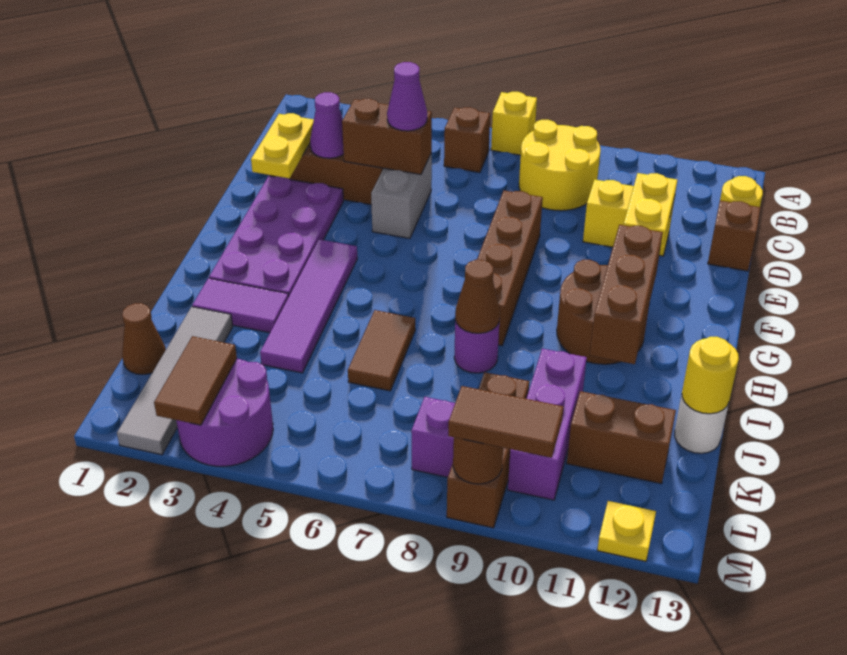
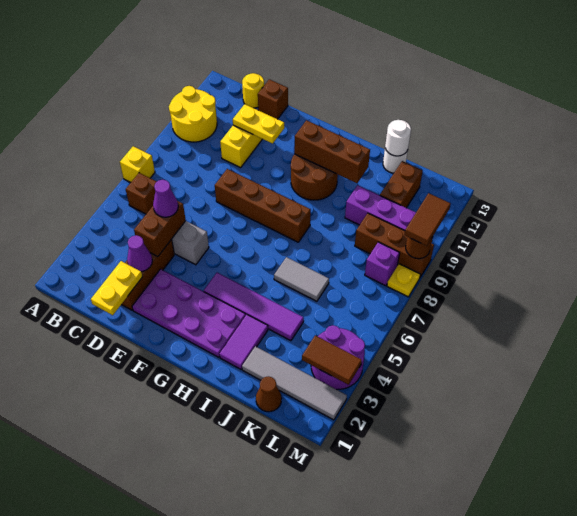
yellow 2x2 round brick [519,120,601,211] -> yellow 2x2 round brick moved to [169,86,217,142]
yellow 1x2 plate [251,113,314,178] -> yellow 1x2 plate turned to [91,261,142,315]
brown 1x2 tile [348,310,415,391] -> grey 1x2 tile [274,257,329,301]
purple 1x1 round brick [454,319,500,373] -> none
brown 1x1 cone [455,260,500,333] -> none
yellow 1x1 round brick [682,337,739,414] -> white 1x1 round brick [385,120,411,156]
yellow 1x1 plate [597,501,656,561] -> yellow 1x1 plate moved to [387,264,420,297]

